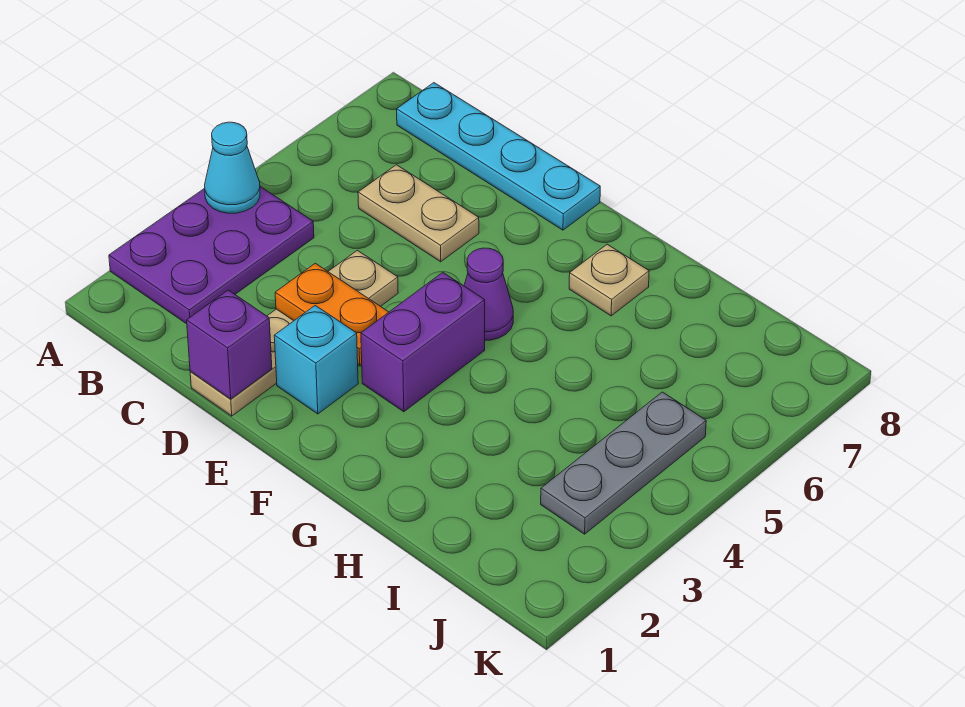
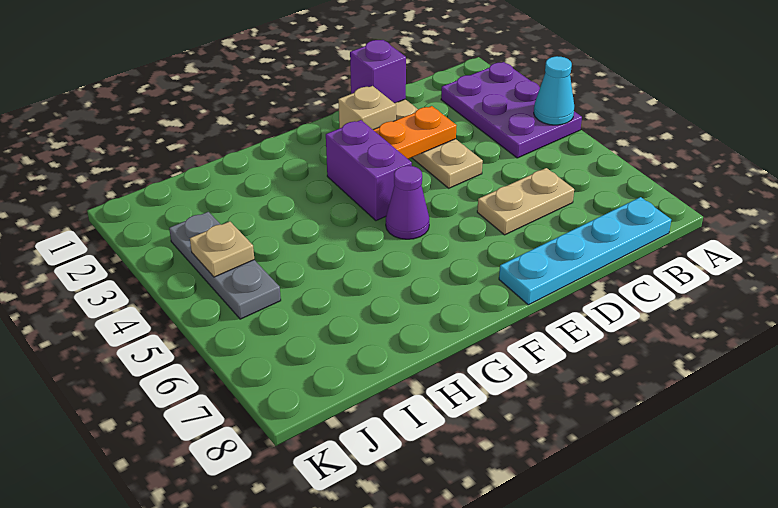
cyan 1x1 brick [274,305,358,414] -> tan 1x1 brick [338,86,396,129]
tan 1x1 plate [569,244,649,316] -> tan 1x1 plate moved to [190,221,254,277]

